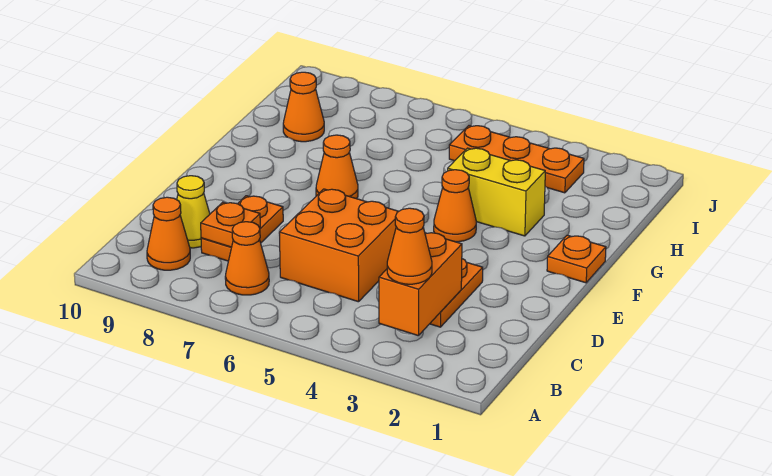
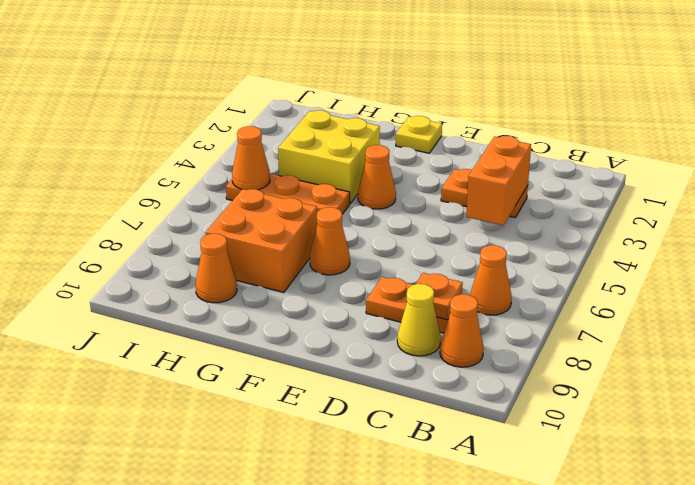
orange 1x2 brick [379,233,462,336] -> orange 1x2 brick turned to [466,136,531,225]
orange 1x1 cone [387,208,432,284] -> orange 1x1 cone moved to [232,126,270,190]
orange 2x2 brick [279,189,399,302] -> orange 2x2 brick moved to [206,189,317,292]
orange 1x1 plate [547,235,606,283] -> yellow 1x1 plate [396,116,442,153]
yellow 1x2 brick [448,148,545,236] -> yellow 2x2 brick [278,110,380,204]
orange 1x3 plate [449,126,584,193] -> orange 1x3 plate turned to [226,174,350,214]

